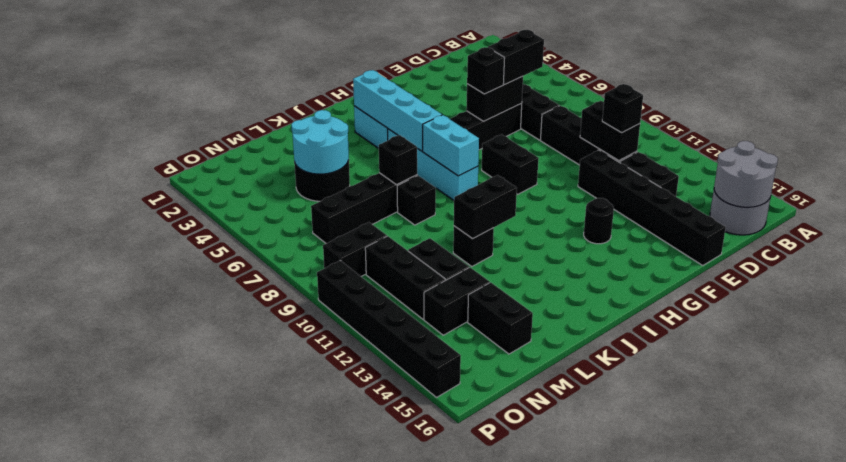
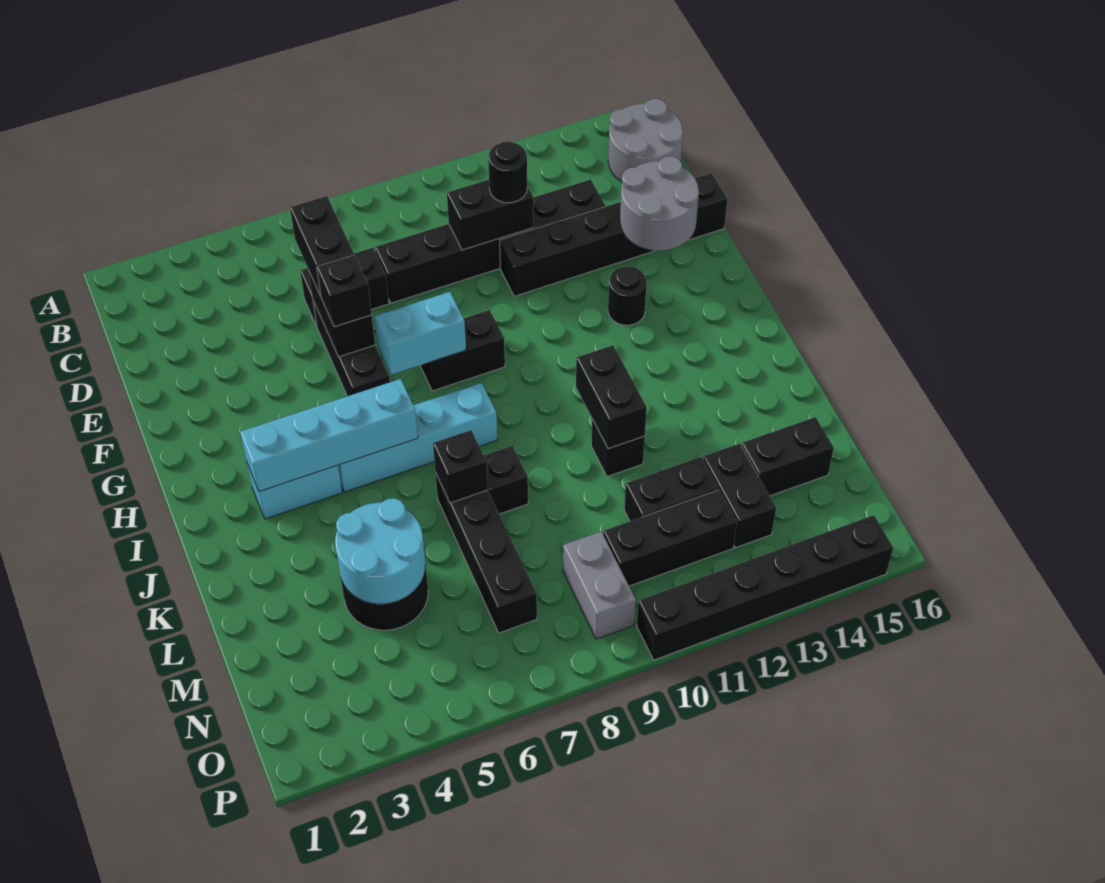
grey 2x2 round brick [714,141,778,207] -> grey 2x2 round brick moved to [620,156,699,251]
black 1x1 brick [602,84,643,133] -> black 1x1 round brick [488,142,527,203]
cyan 1x2 brick [423,115,479,176] -> cyan 1x2 brick moved to [374,292,466,375]
black 1x2 brick [323,222,387,276] -> grey 1x2 brick [563,532,636,639]

